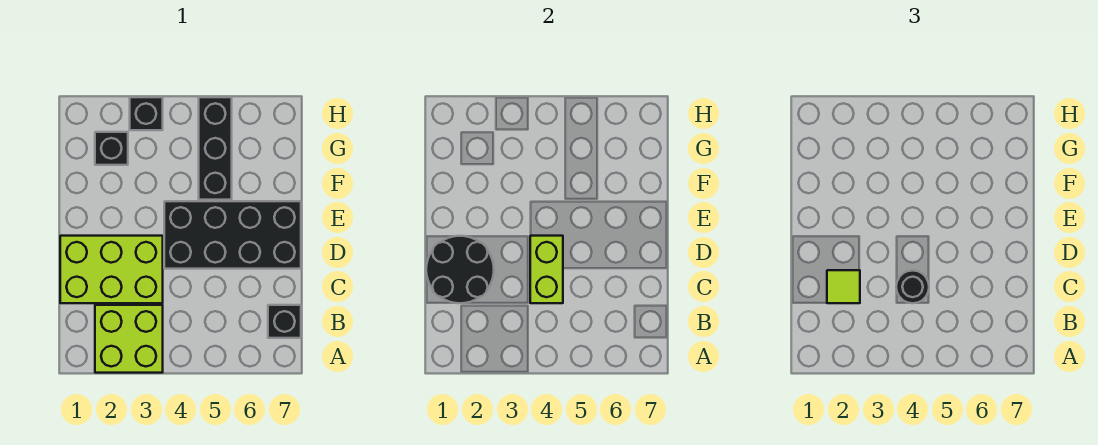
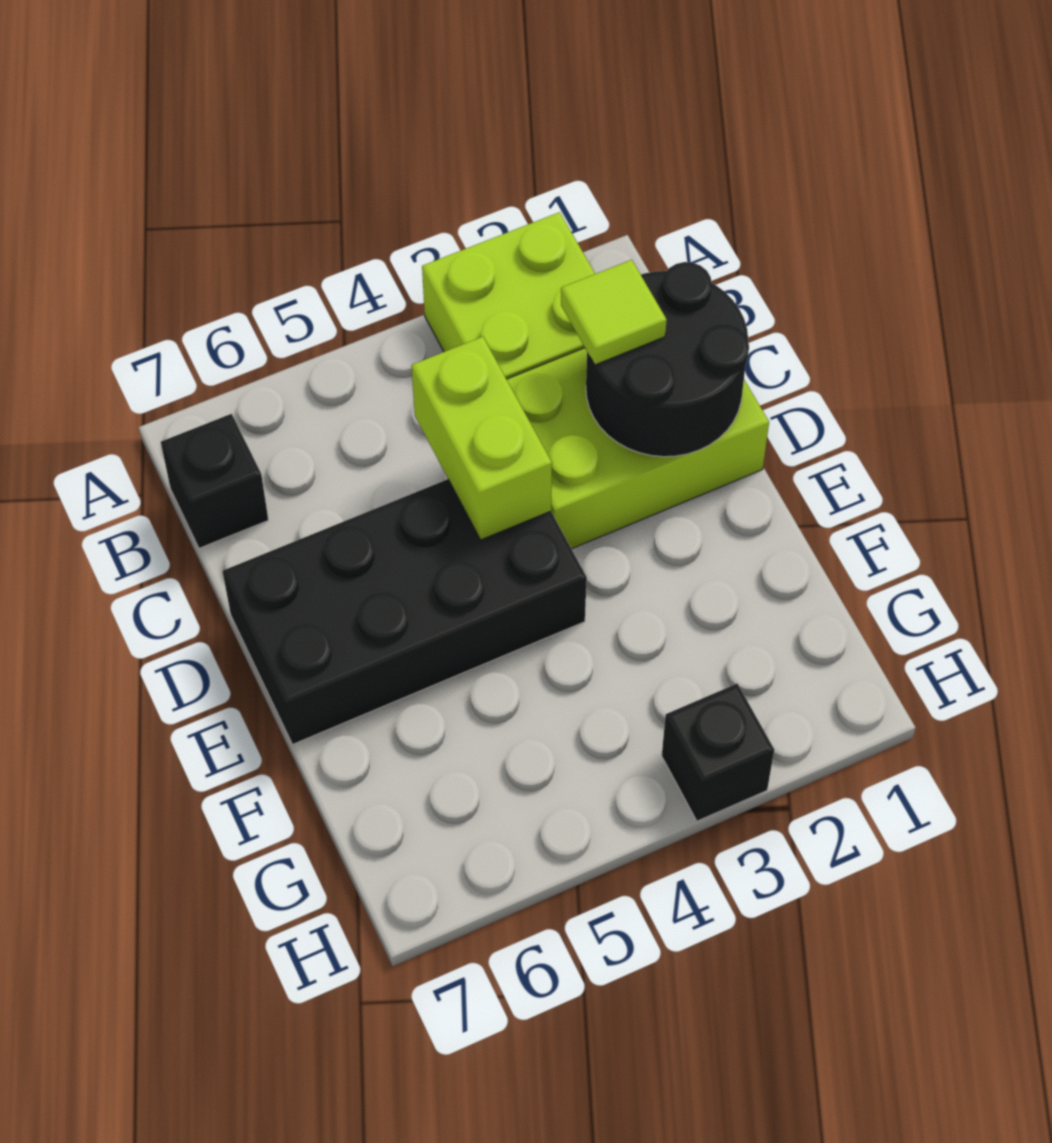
black 1x1 round brick [896,270,929,303] -> none
black 1x3 brick [199,97,232,200] -> none
black 1x1 brick [95,132,128,165] -> none

